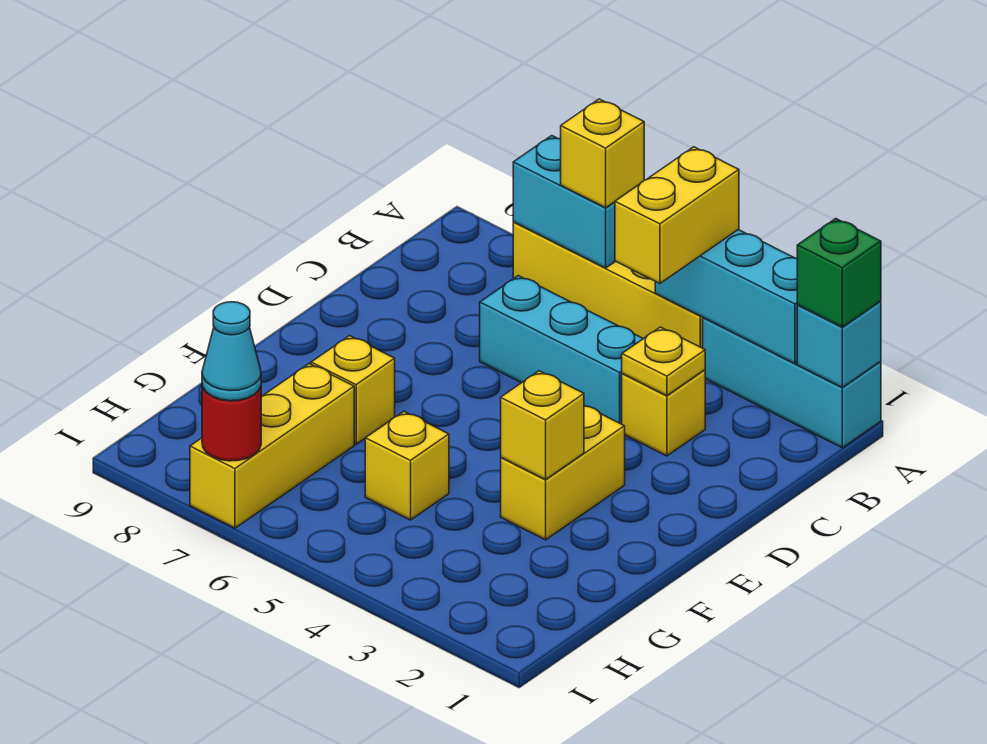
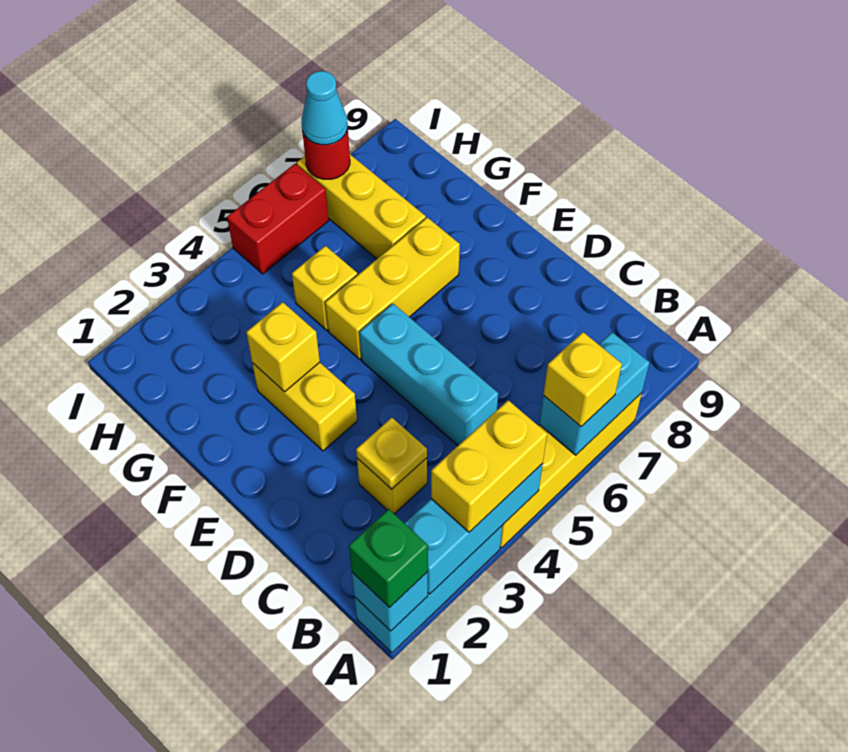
yellow 1x2 brick [615,147,739,283] -> yellow 1x2 brick turned to [431,400,547,532]
cyan 1x3 brick [480,276,643,424] -> cyan 1x3 brick turned to [359,304,498,445]
yellow 1x1 brick [311,336,395,444] -> yellow 1x3 brick [325,217,460,359]
none -> red 1x2 brick [227,164,329,274]

